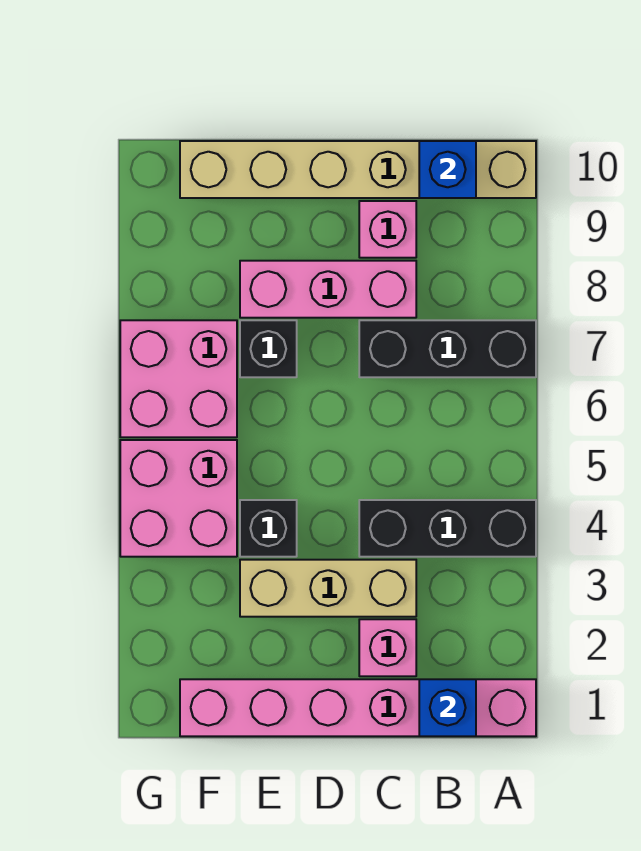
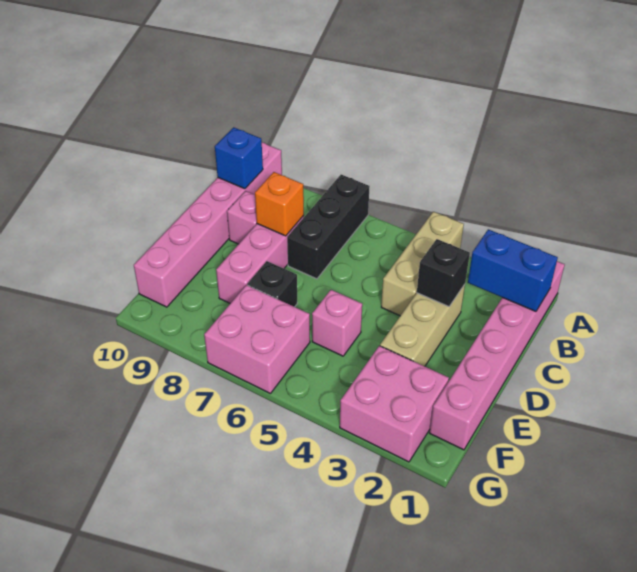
black 1x3 brick [359,500,536,557] -> tan 1x3 brick [381,212,464,316]
tan 1x6 brick [180,141,536,198] -> pink 1x6 brick [134,142,282,307]
blue 1x1 brick [419,679,476,736] -> blue 1x2 brick [468,229,558,311]
pink 1x1 brick [359,619,416,676] -> pink 1x1 brick moved to [312,290,362,356]
none -> orange 1x1 brick [255,172,304,236]
black 1x1 brick [240,500,297,557] -> black 1x1 brick moved to [417,239,470,306]
pink 2x2 brick [120,440,237,557] -> pink 2x2 brick moved to [340,346,449,462]

